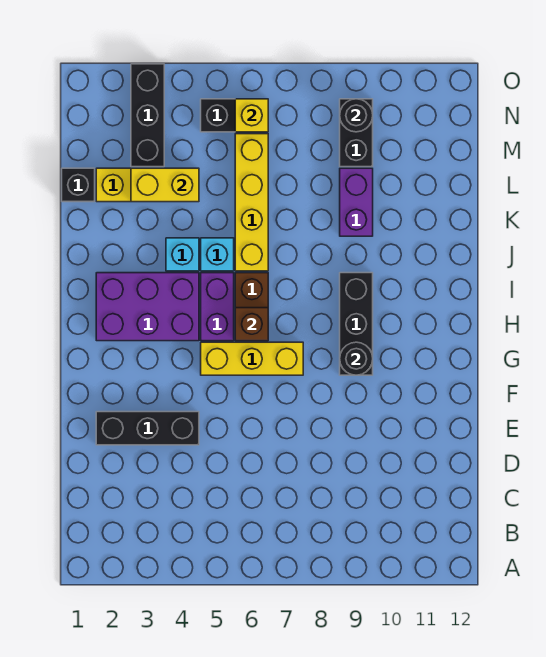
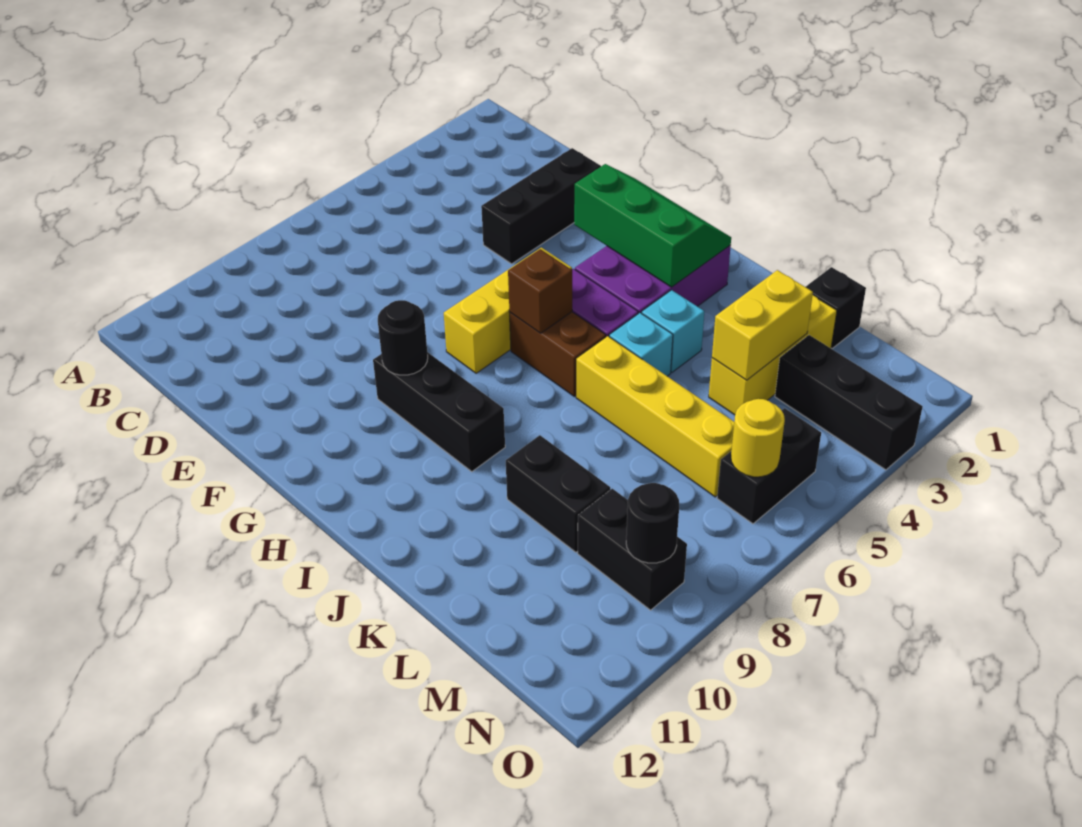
none -> green 2x3 slope [574,164,731,287]
purple 1x2 brick [340,168,373,236] -> black 1x2 brick [506,435,610,552]
yellow 1x1 brick [235,99,268,132] -> yellow 1x1 round brick [731,399,785,477]

